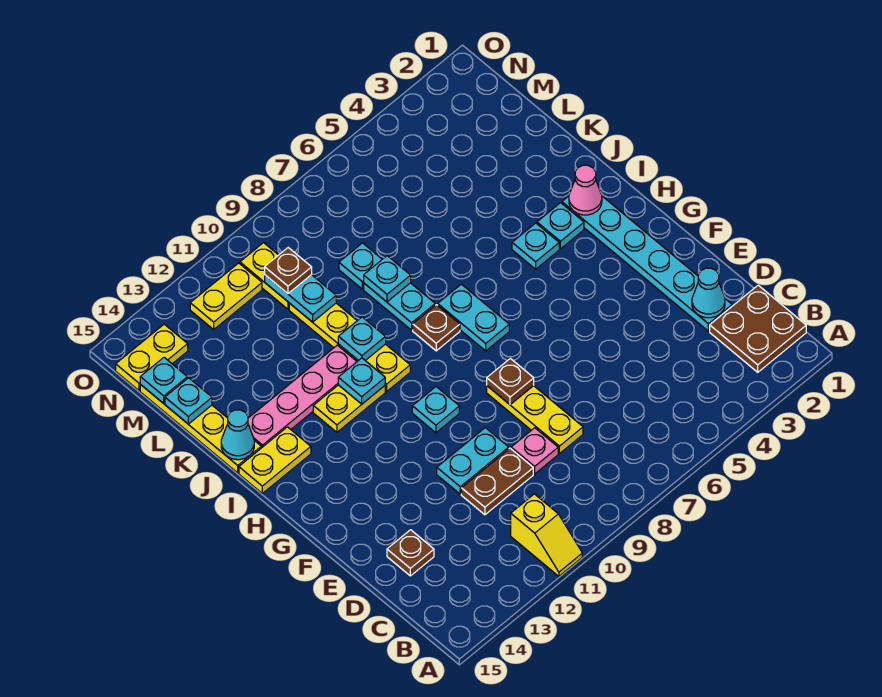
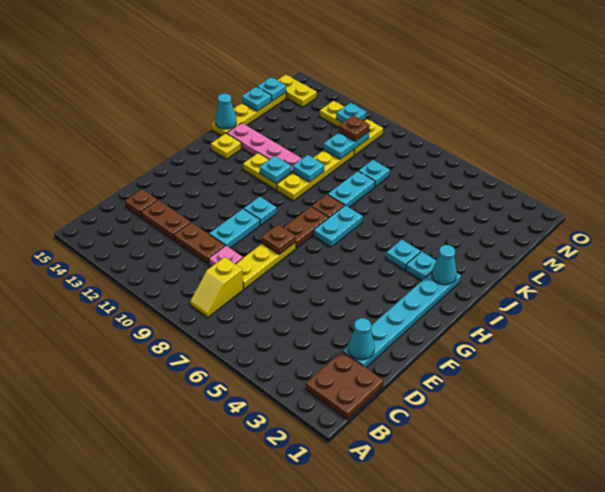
yellow 1x2 slope [511,494,582,576] -> yellow 1x2 slope moved to [190,257,244,318]
none -> brown 1x2 plate [141,200,191,240]
cyan 1x2 plate [437,428,509,494] -> cyan 1x2 plate turned to [209,209,260,248]
none -> brown 1x2 plate [283,207,328,248]
pink 1x1 cone [569,165,602,215] -> cyan 1x1 cone [432,245,457,285]
yellow 1x2 plate [239,427,311,493] -> yellow 1x1 plate [211,133,242,159]
cyan 1x1 plate [364,256,411,302] -> cyan 1x1 plate moved to [336,103,366,123]

